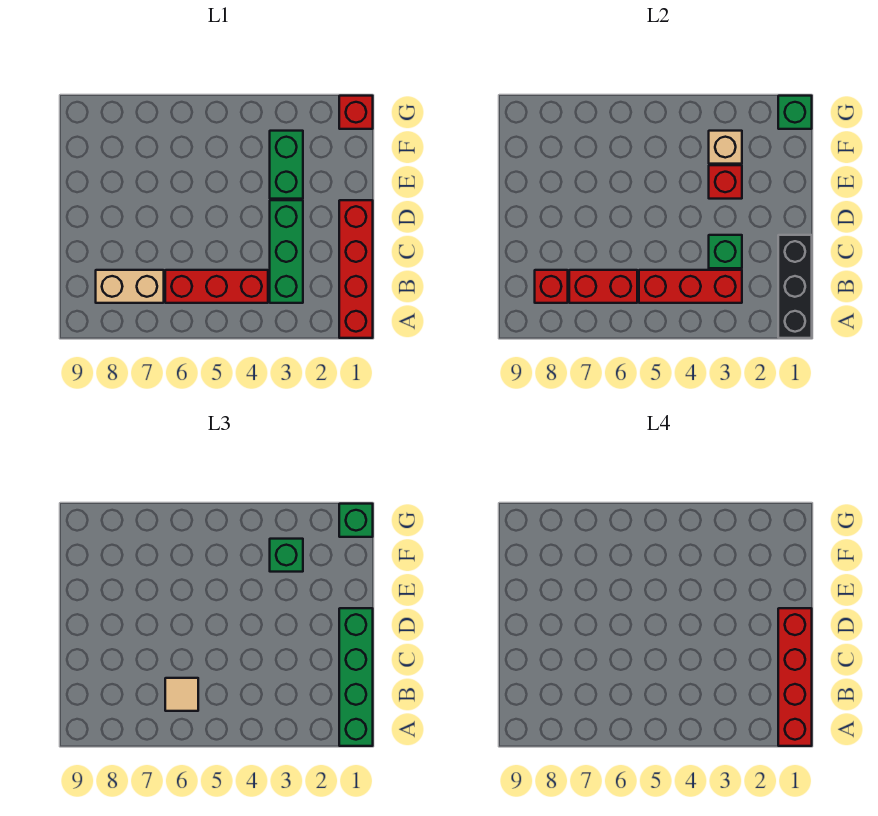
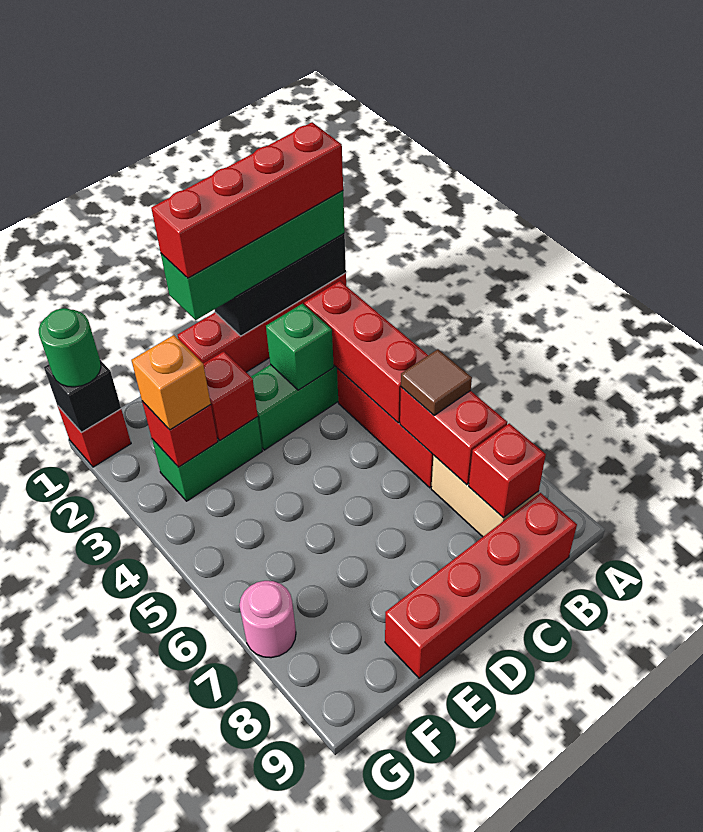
tan 1x1 tile [165,678,198,711] -> brown 1x1 tile [401,349,472,415]
none -> red 1x4 brick [385,493,577,678]
tan 1x1 brick [709,131,742,164] -> red 1x1 brick [142,401,218,467]
green 1x1 brick [270,539,303,572] -> orange 1x1 brick [131,335,211,430]
green 1x1 brick [778,96,812,129] -> black 1x1 brick [44,360,121,433]
green 1x1 brick [339,504,373,537] -> green 1x1 round brick [39,308,101,387]
none -> pink 1x1 round brick [239,581,296,658]

